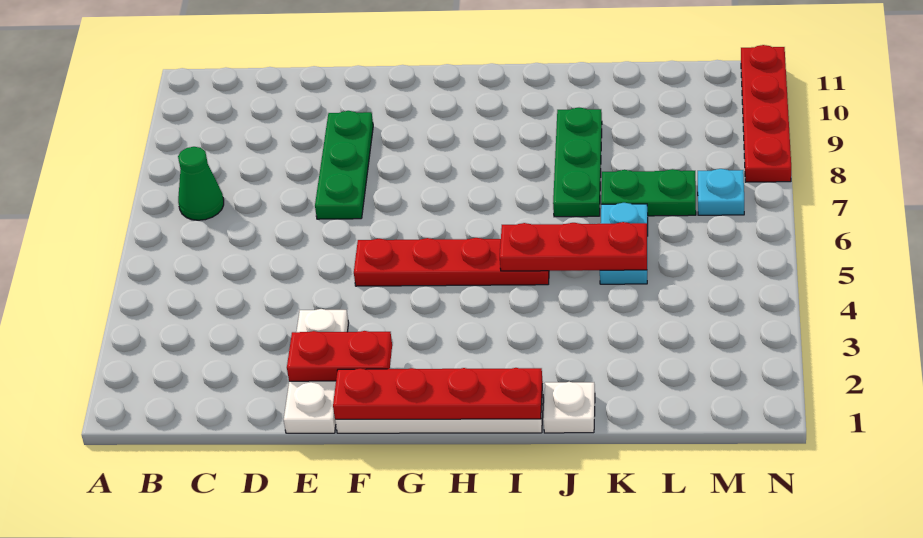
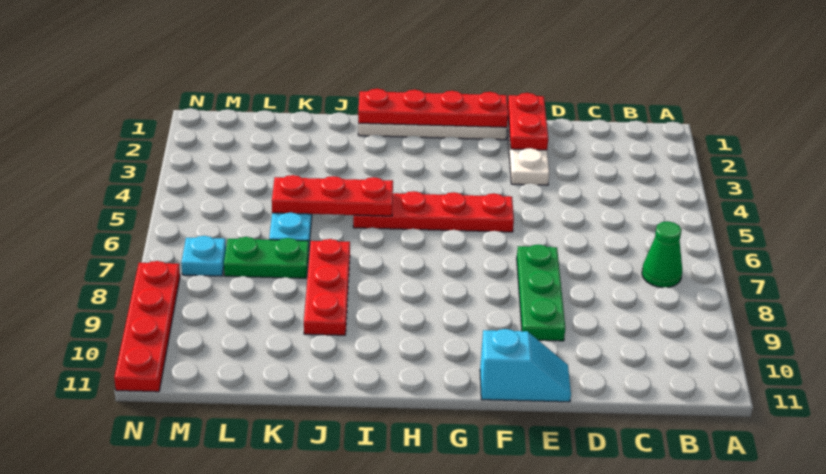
red 1x2 plate [287,331,392,381] -> red 1x2 plate turned to [508,93,548,150]
none -> cyan 1x2 slope [480,329,571,402]
white 1x1 plate [543,382,595,433] -> none
green 1x3 plate [553,108,602,217] -> red 1x3 plate [304,239,350,335]

